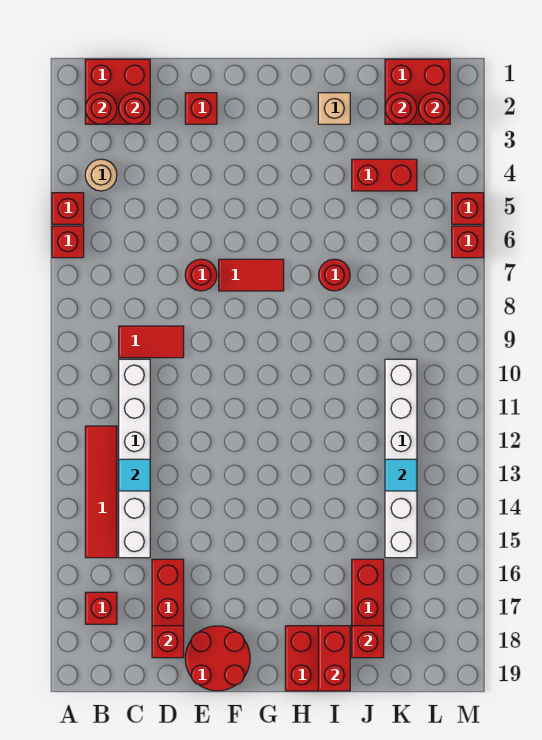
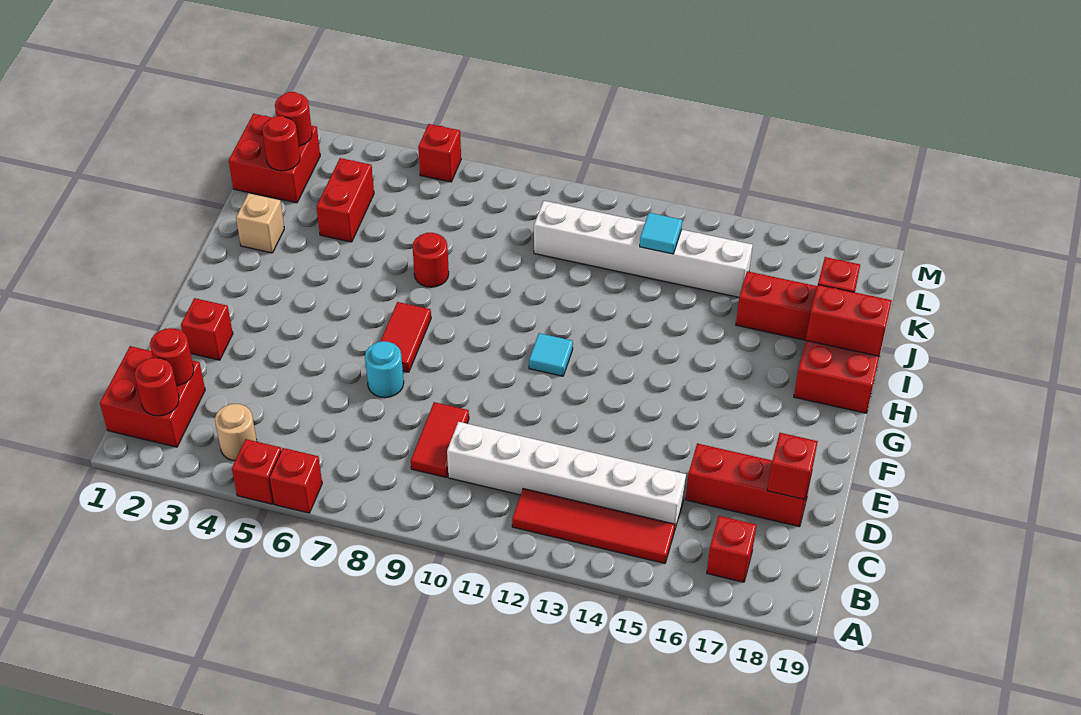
cyan 1x1 tile [119,459,150,491] -> cyan 1x1 tile moved to [529,333,573,376]
red 1x1 round brick [185,259,217,291] -> cyan 1x1 round brick [365,341,404,398]
red 2x2 round brick [185,626,250,691] -> none
red 1x1 brick [452,193,484,224] -> none

